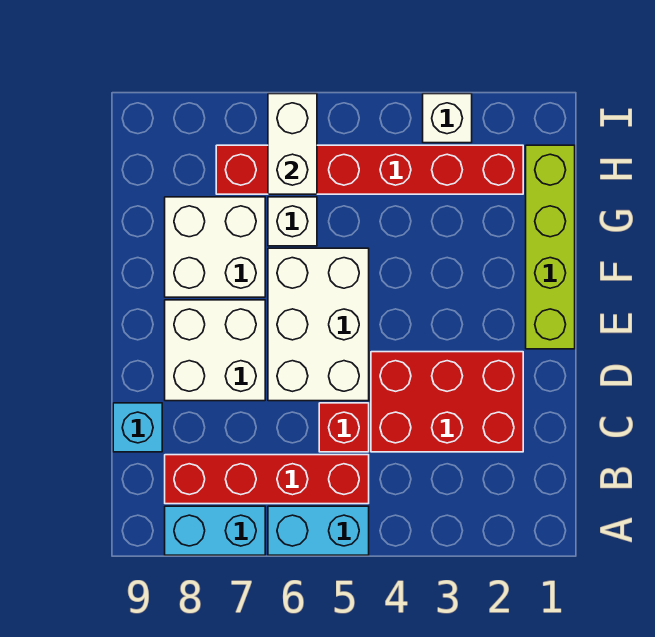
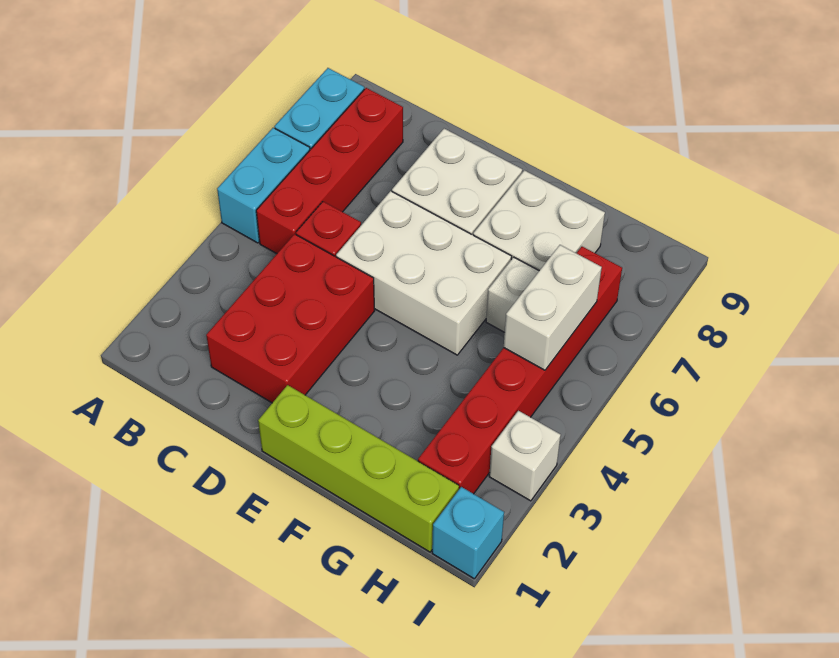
cyan 1x1 brick [113,403,162,452] -> cyan 1x1 brick moved to [432,487,504,579]
white 1x2 brick [268,94,317,194] -> white 1x2 brick turned to [504,245,602,370]

